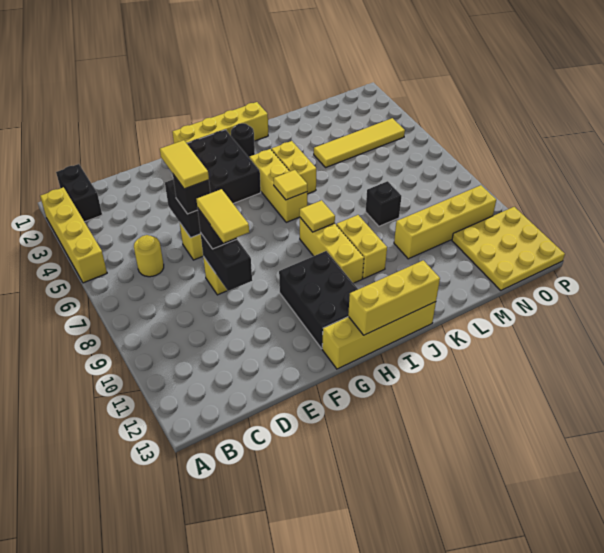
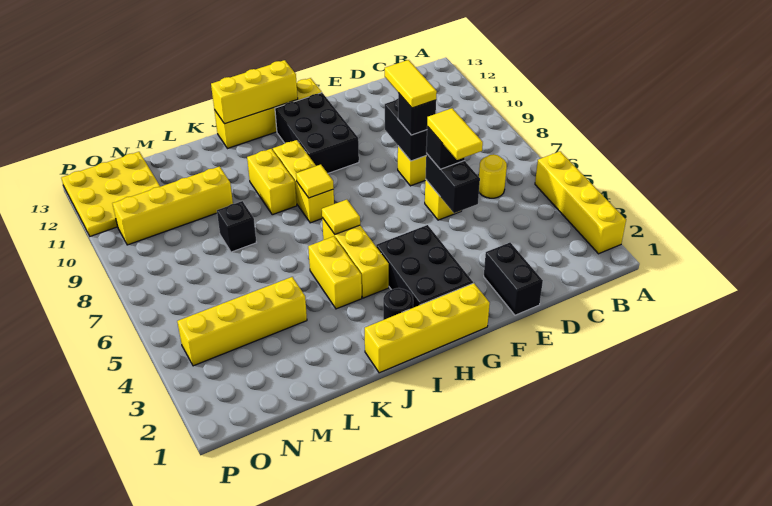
black 1x2 brick [56,164,102,222] -> black 1x2 brick moved to [484,243,543,315]
yellow 1x4 tile [314,118,405,168] -> yellow 1x4 brick [177,277,307,366]

